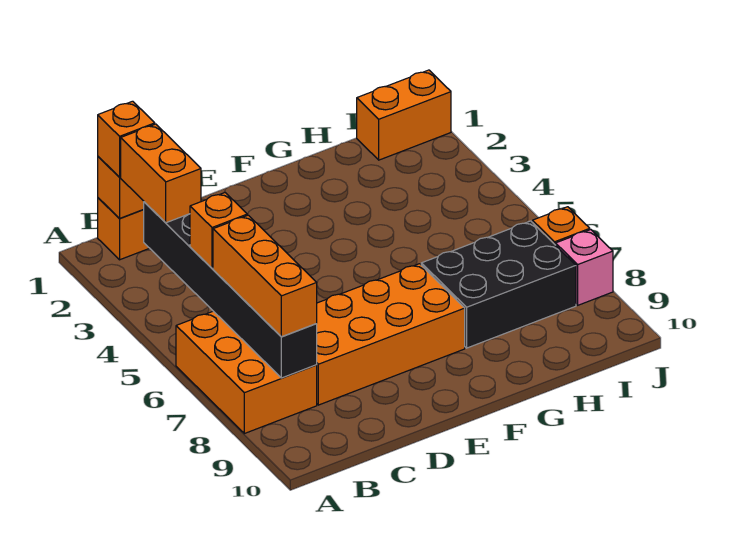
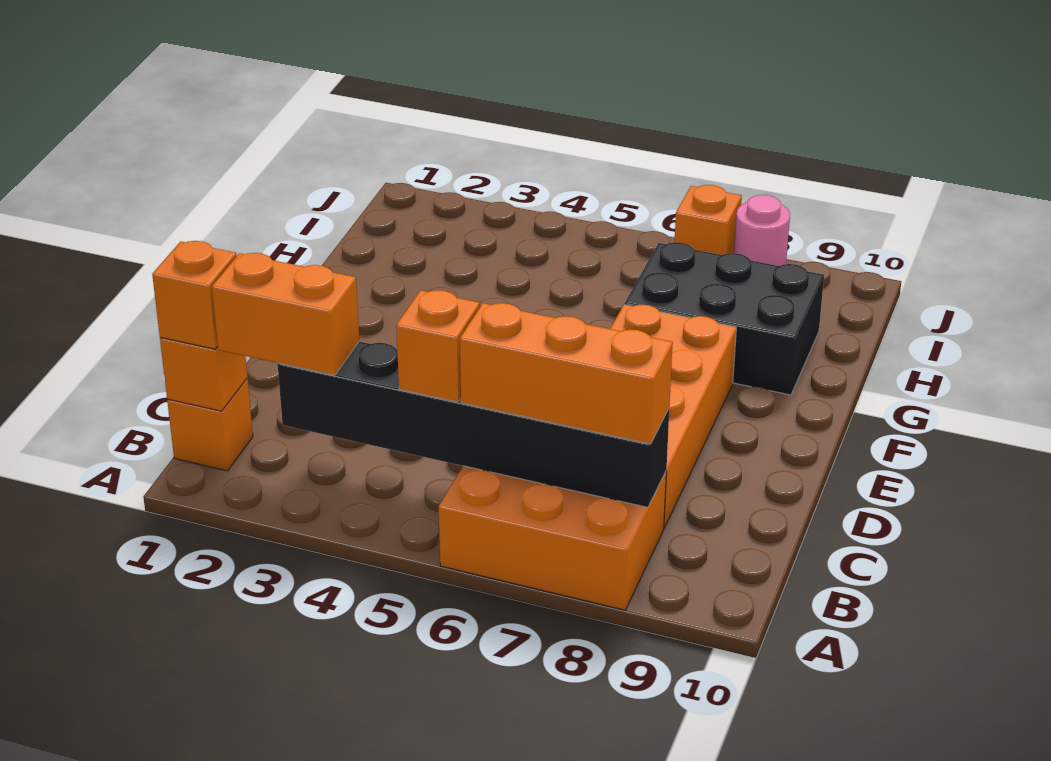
black 2x3 brick [421,221,576,348] -> black 2x3 brick turned to [625,242,824,395]
orange 1x2 brick [357,70,451,160] -> none
pink 1x1 brick [556,230,613,305] -> pink 1x1 round brick [734,195,790,266]

